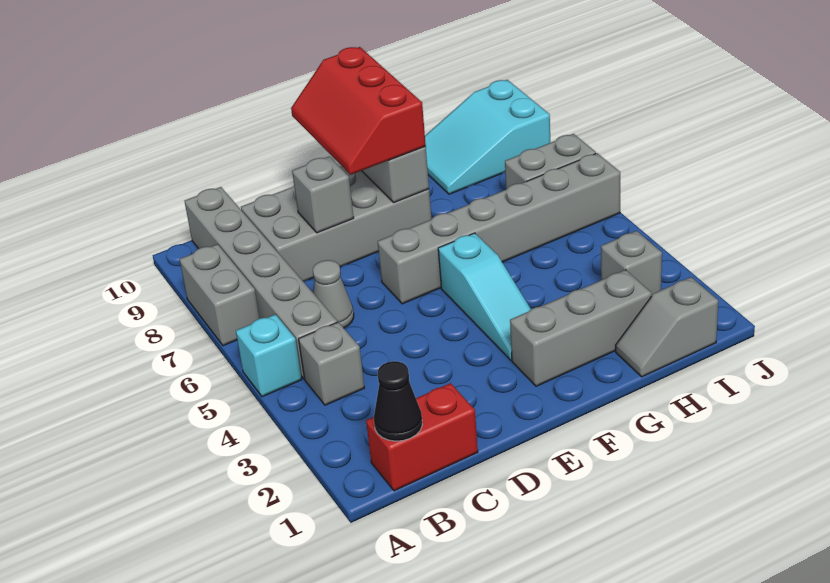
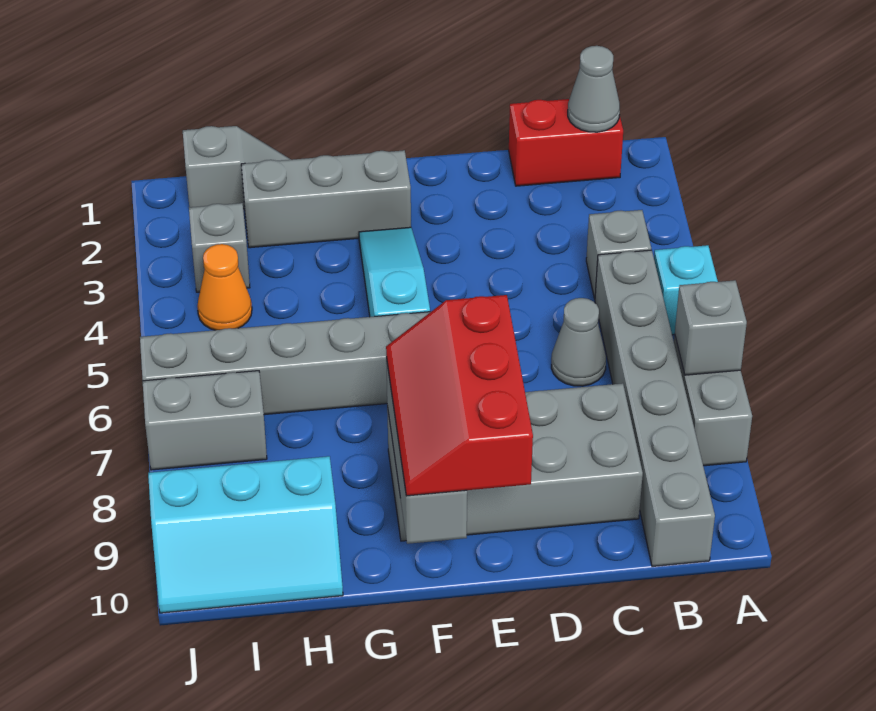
black 1x1 cone [374,361,422,441] -> grey 1x1 cone [568,46,620,132]
grey 1x1 brick [292,157,354,233] -> grey 1x1 brick moved to [675,280,747,375]
red 2x3 slope [291,47,426,175] -> red 2x3 slope turned to [386,295,533,496]
cyan 2x3 slope [425,80,550,194] -> cyan 2x3 slope turned to [148,456,343,613]
none -> orange 1x1 cone [197,244,252,330]

